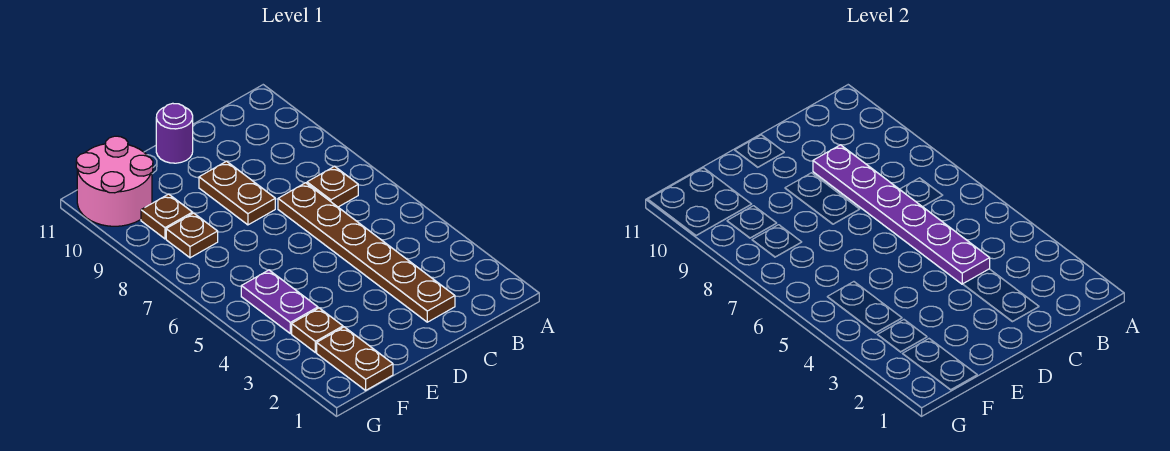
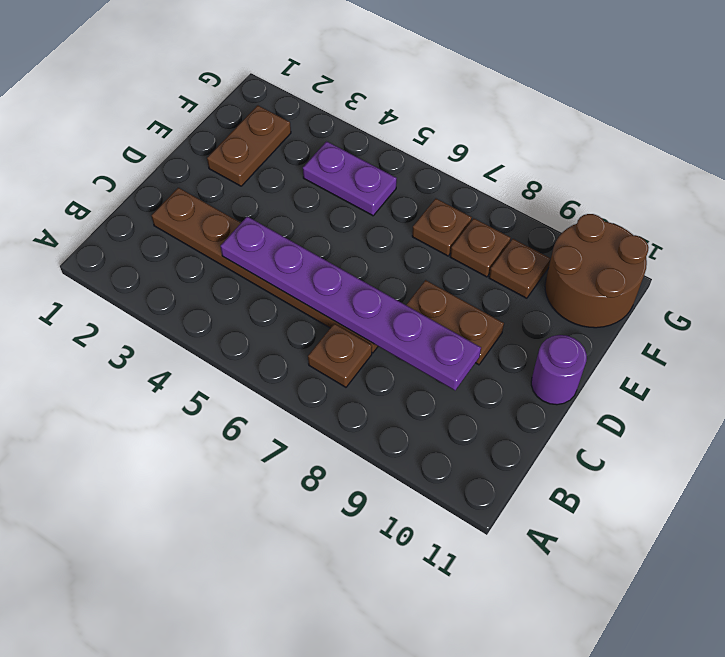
brown 1x2 plate [317,327,393,390] -> brown 1x2 plate turned to [207,105,291,186]
brown 1x1 plate [292,308,343,353] -> brown 1x1 plate moved to [412,199,472,256]
pink 2x2 round brick [76,136,153,226] -> brown 2x2 round brick [545,214,649,328]

